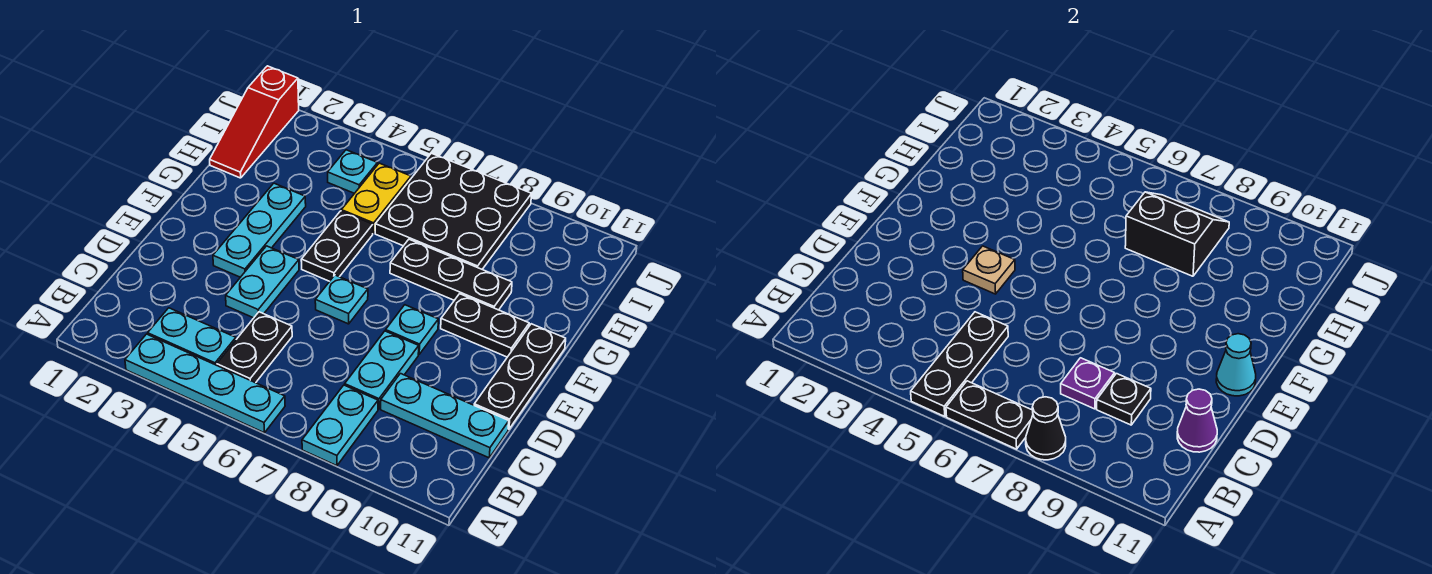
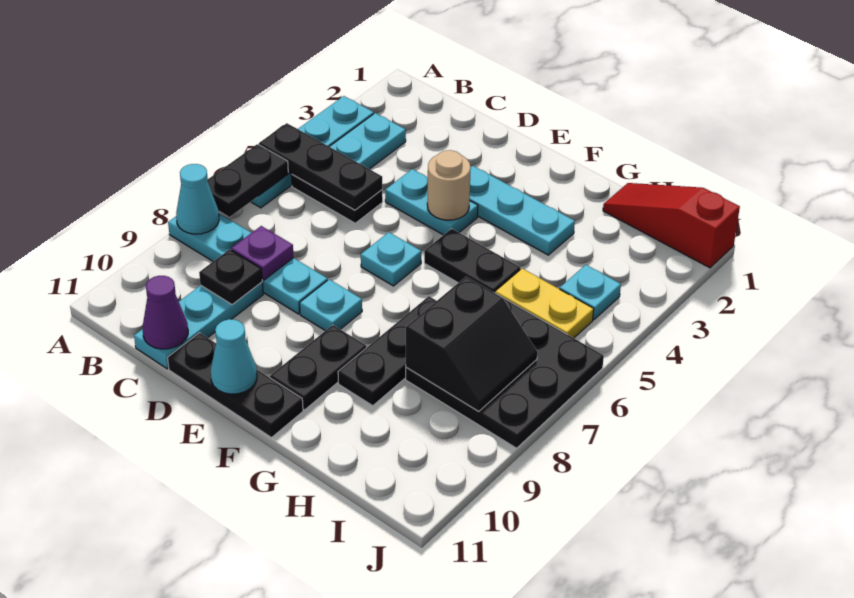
black 1x1 cone [1026,397,1066,460] -> cyan 1x1 cone [176,164,219,234]
tan 1x1 plate [963,246,1015,294] -> tan 1x1 round brick [427,150,471,220]

